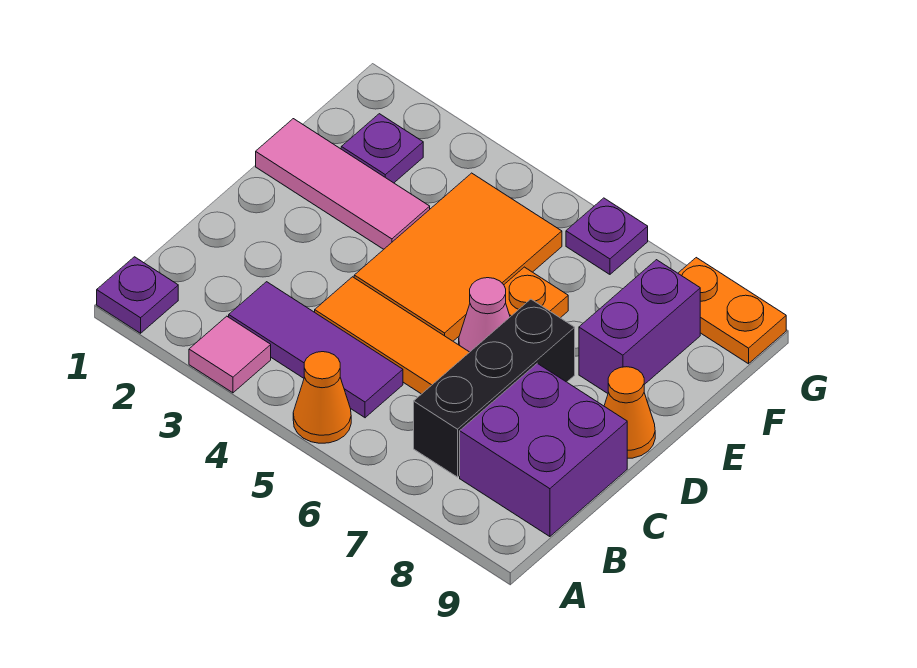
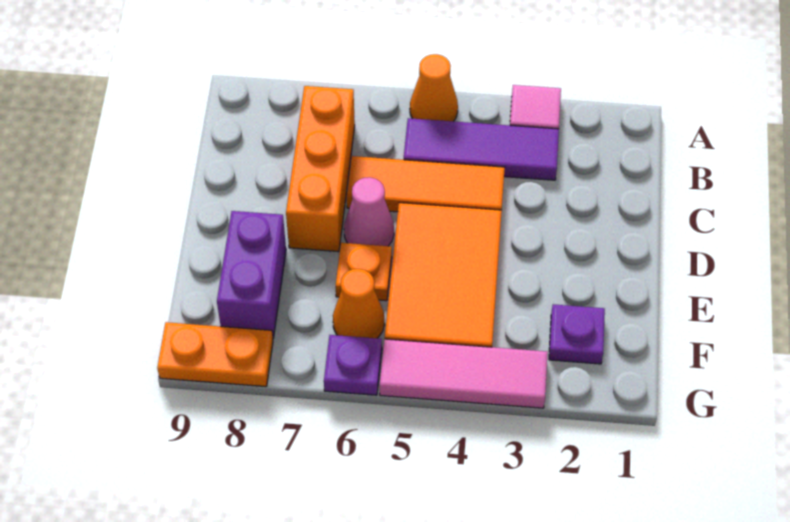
purple 1x1 plate [97,257,178,333] -> none
black 1x3 brick [414,299,575,477] -> orange 1x3 brick [286,86,355,252]
purple 2x2 brick [460,363,627,537] -> none
orange 1x1 cone [604,367,655,458] -> orange 1x1 cone moved to [333,269,384,338]
pink 1x3 tile [256,119,430,249] -> pink 1x3 tile moved to [380,339,548,408]

